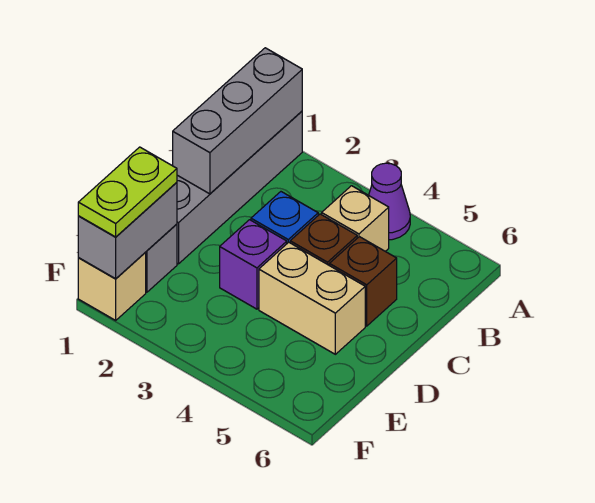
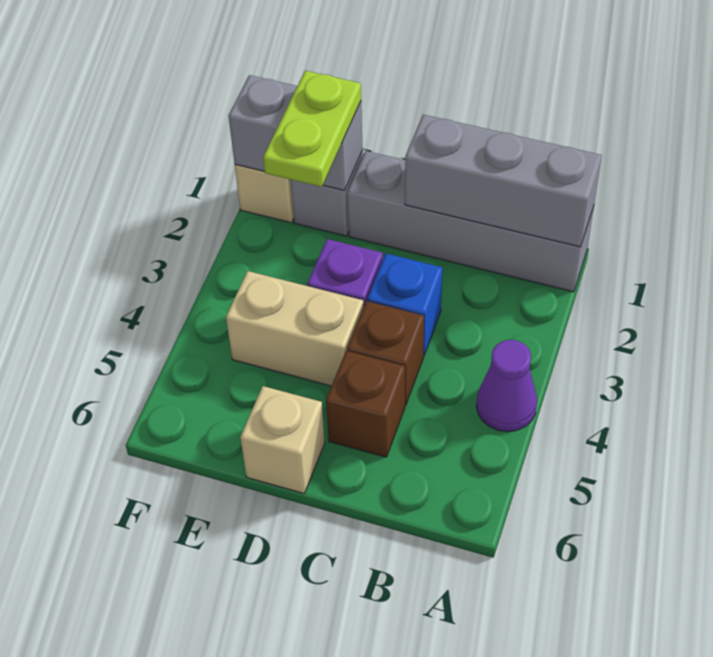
tan 1x1 brick [322,186,389,251] -> tan 1x1 brick moved to [240,386,325,493]
tan 1x2 brick [259,242,365,354] -> tan 1x2 brick turned to [226,271,364,386]
lime 1x2 plate [78,147,177,237] -> lime 1x2 plate turned to [263,71,361,187]

